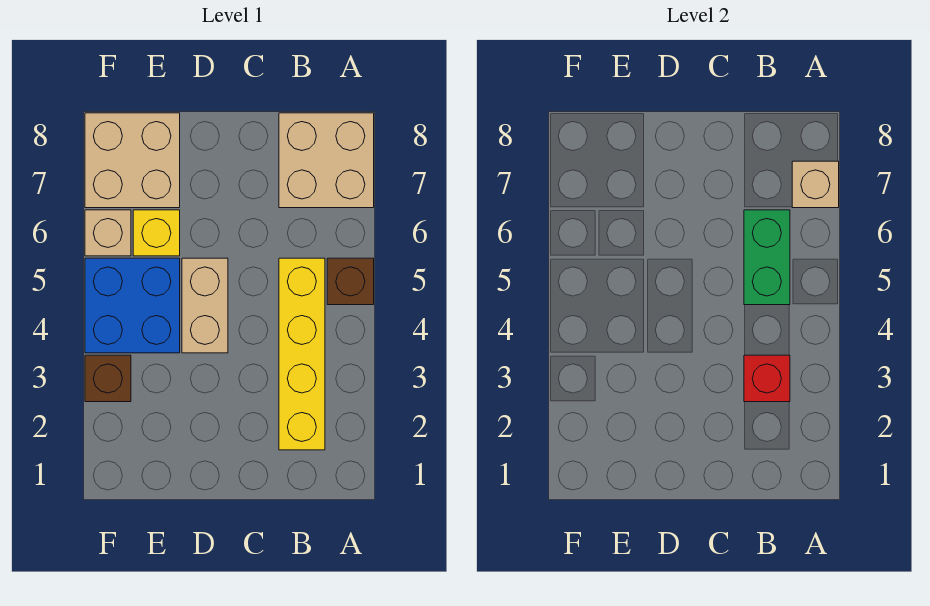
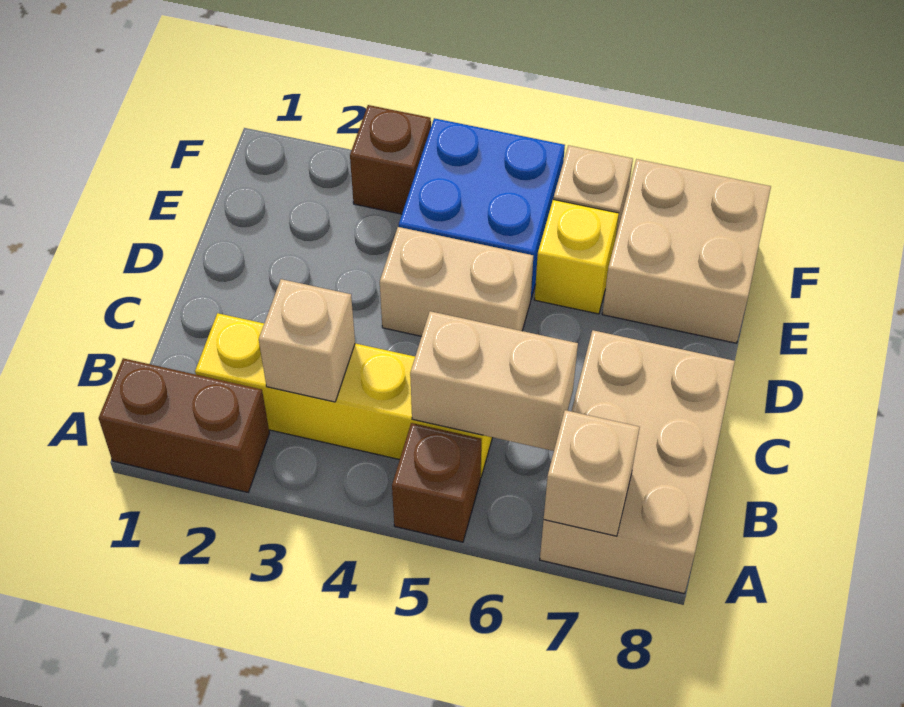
none -> brown 1x2 brick [99,358,269,492]
tan 2x2 brick [279,113,374,208] -> tan 2x3 brick [540,330,735,593]
red 1x1 brick [744,355,790,402] -> tan 1x1 brick [259,279,355,402]
green 1x2 brick [744,210,790,305] -> tan 1x2 brick [410,311,578,451]

